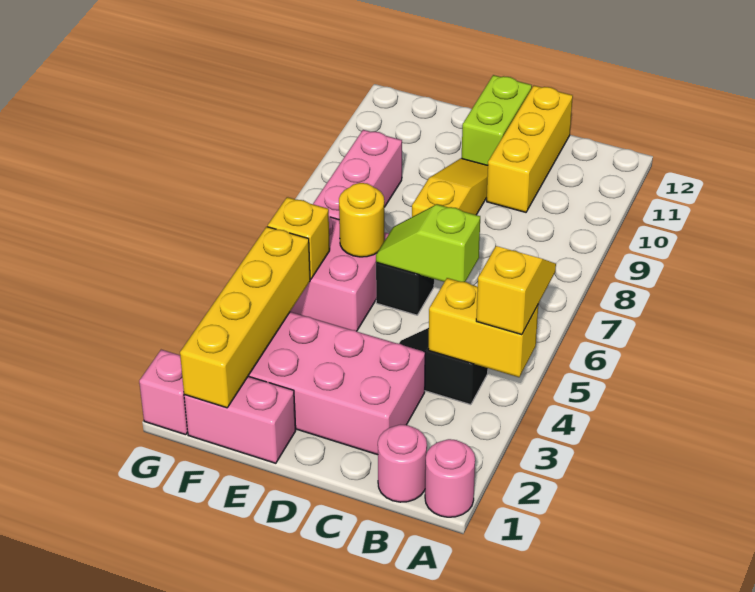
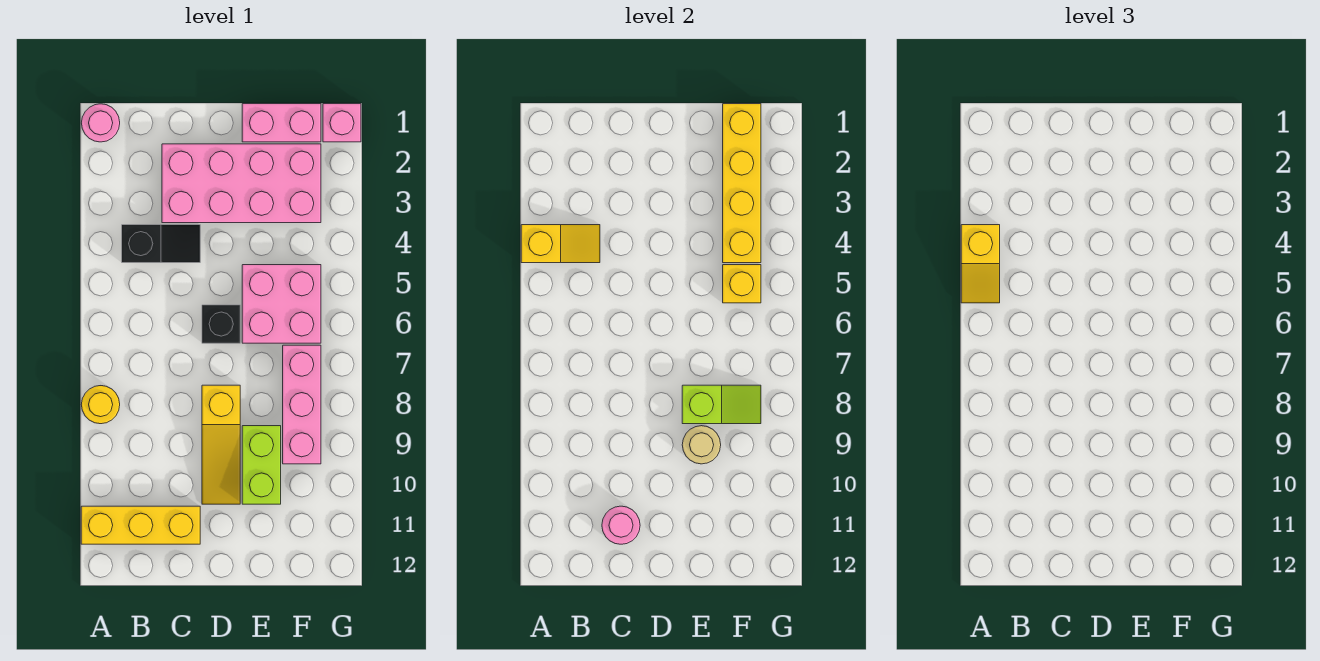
yellow 1x2 brick [428,278,538,377] -> yellow 1x2 slope [521,225,600,263]
pink 1x1 round brick [378,425,427,502] -> pink 1x1 round brick moved to [602,506,640,544]
lime 1x2 slope [376,204,480,282] -> lime 1x2 slope moved to [682,385,761,424]
yellow 1x3 brick [487,86,573,212] -> yellow 1x3 brick turned to [81,506,200,544]
lime 1x2 brick [462,75,532,165] -> lime 1x2 brick moved to [242,426,281,504]
yellow 1x1 round brick [339,183,384,257] -> yellow 1x1 round brick moved to [81,386,120,424]
none -> tan 1x1 round brick [682,426,721,464]

